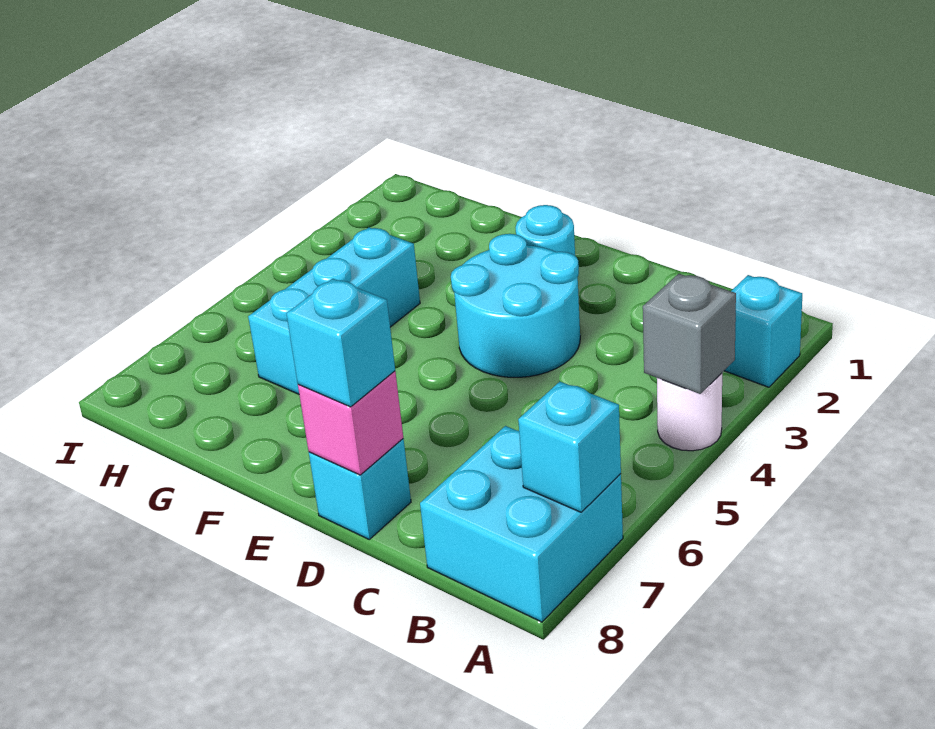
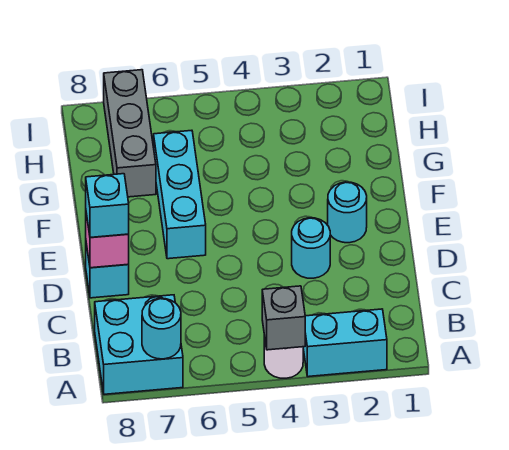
cyan 1x1 brick [724,275,802,387] -> cyan 1x2 brick [303,309,387,377]
cyan 1x1 brick [518,382,621,512] -> cyan 1x1 round brick [142,298,181,359]
cyan 2x2 round brick [451,234,580,377] -> cyan 1x1 round brick [292,218,330,278]
cyan 1x3 brick [248,227,420,394] -> cyan 1x3 brick turned to [154,130,206,259]
none -> grey 1x3 brick [104,70,156,197]

